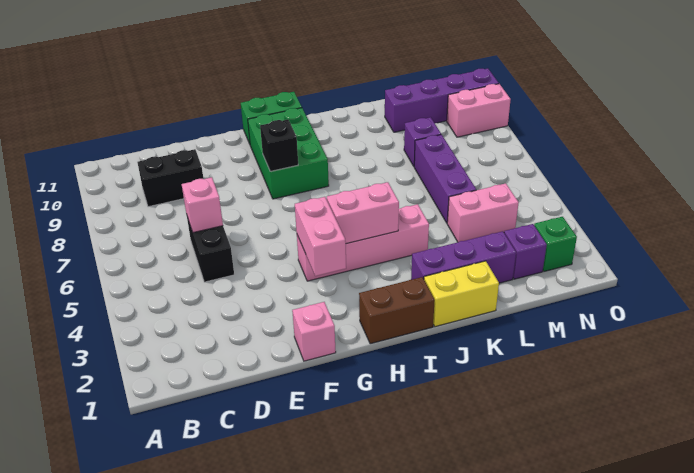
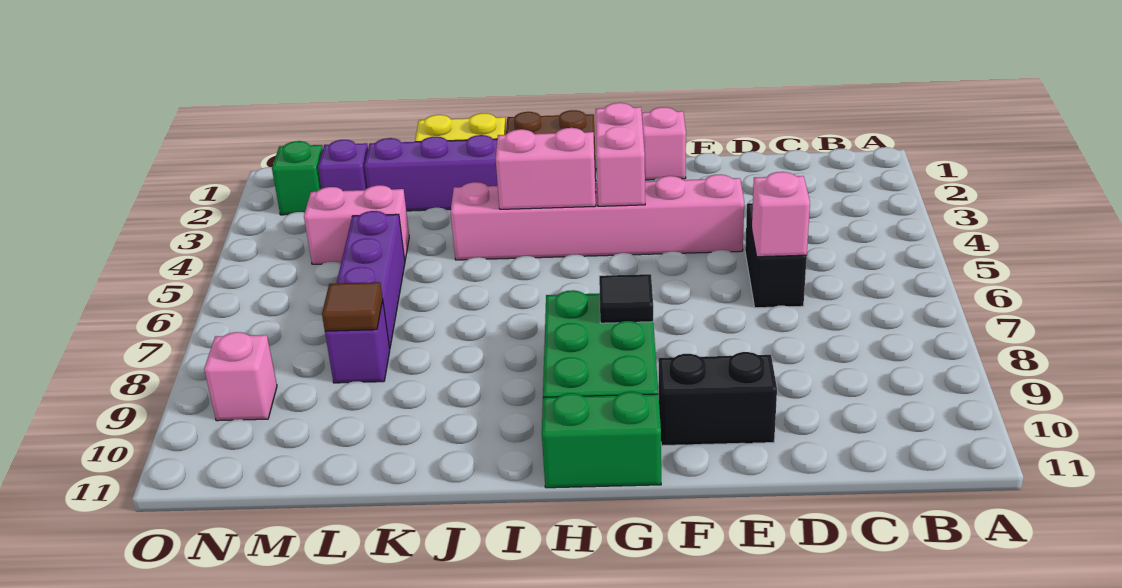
black 1x2 brick [137,149,203,207] -> black 1x2 brick moved to [659,352,777,446]
pink 1x4 brick [297,204,429,281] -> pink 1x6 brick [451,174,744,260]
black 1x1 brick [260,120,298,171] -> black 1x1 tile [599,274,653,323]
none -> brown 1x1 tile [322,282,383,331]
purple 1x4 brick [385,68,499,132] -> none
pink 1x2 brick [447,84,511,137] -> pink 1x1 brick [204,332,277,421]

